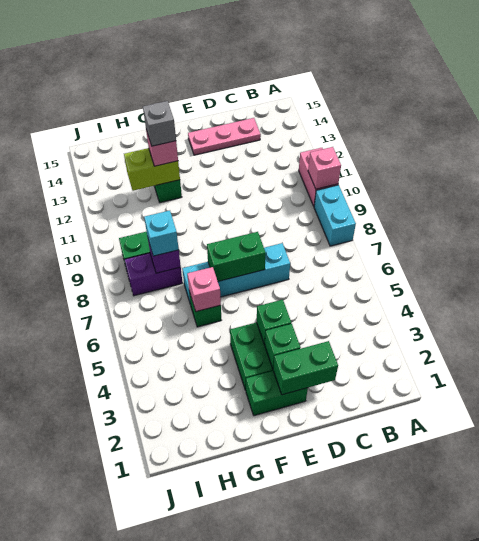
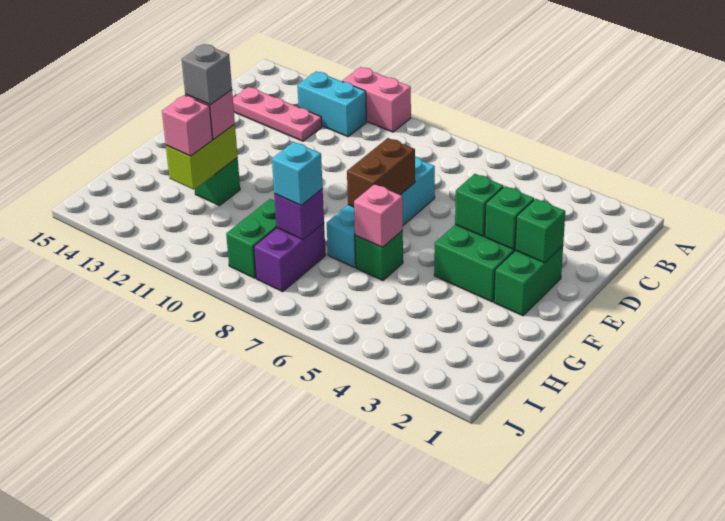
cyan 1x2 brick [314,185,356,246] -> cyan 1x2 brick moved to [297,71,367,137]
pink 1x1 brick [308,147,341,189] -> pink 1x1 brick moved to [162,95,212,156]
pink 1x3 plate [188,118,261,155] -> pink 1x3 plate turned to [233,87,322,141]
green 1x2 brick [273,341,338,395] -> green 1x1 brick [515,199,565,263]
green 1x2 brick [207,232,266,281] -> brown 1x2 brick [347,138,415,207]

